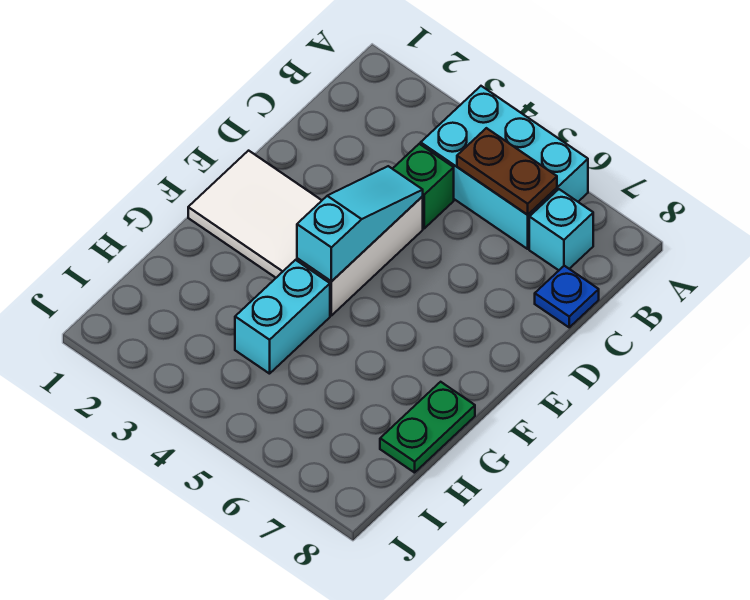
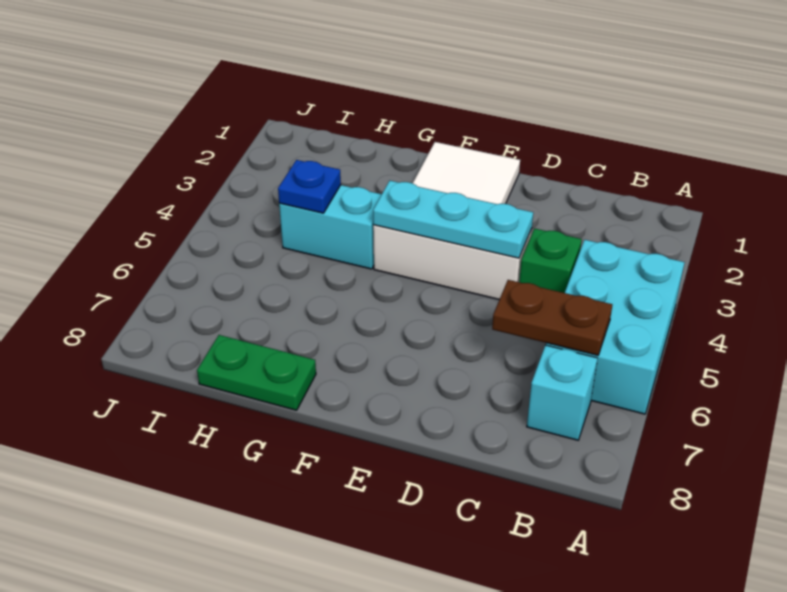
brown 1x2 plate [457,128,557,215] -> brown 1x2 plate turned to [492,280,612,355]
blue 1x1 plate [535,266,599,327] -> blue 1x1 plate moved to [278,160,341,213]
cyan 1x3 slope [297,166,423,282] -> cyan 1x3 plate [373,181,533,258]

